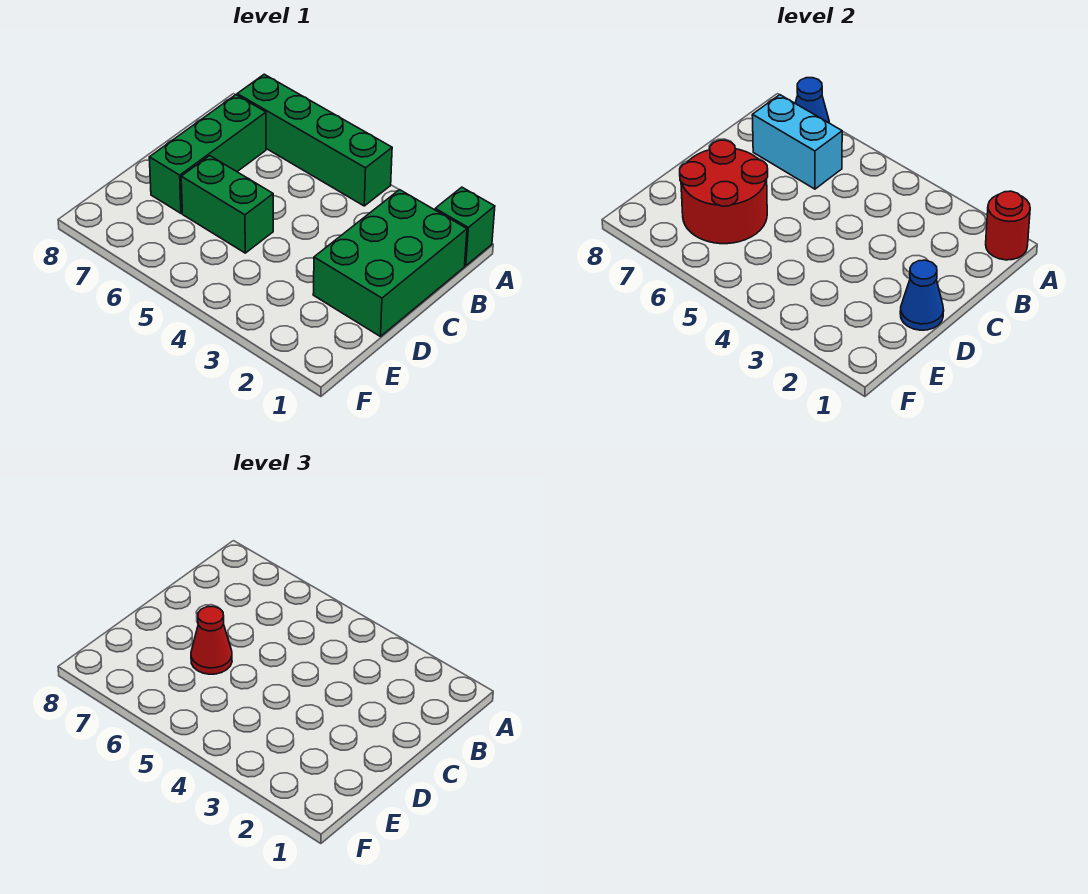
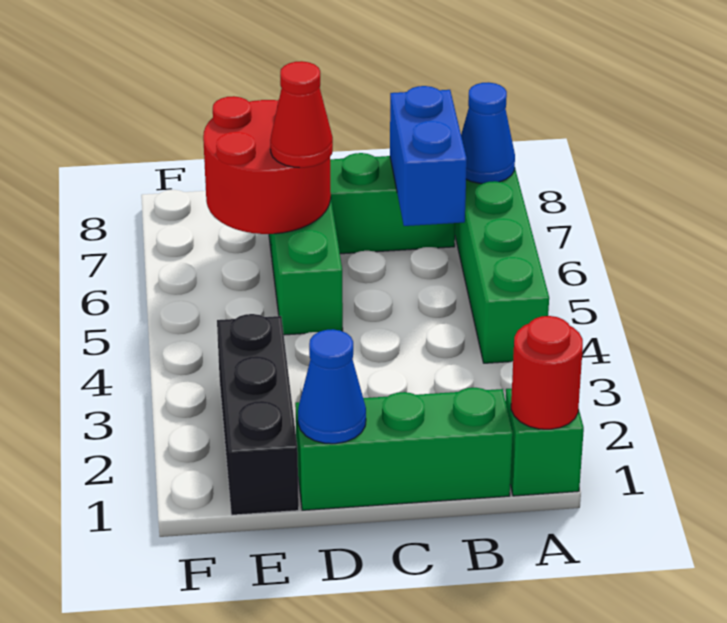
green 2x3 brick [313,190,467,337] -> green 1x3 brick [295,388,513,510]
cyan 1x2 brick [752,95,842,189] -> blue 1x2 brick [390,86,467,226]
none -> black 1x3 brick [217,314,299,515]

